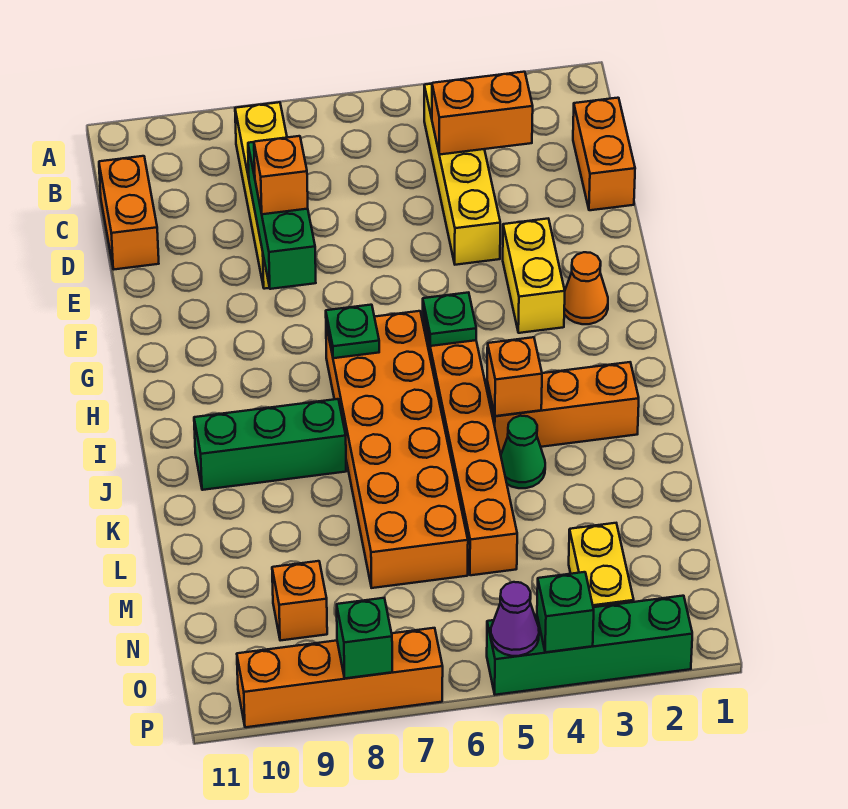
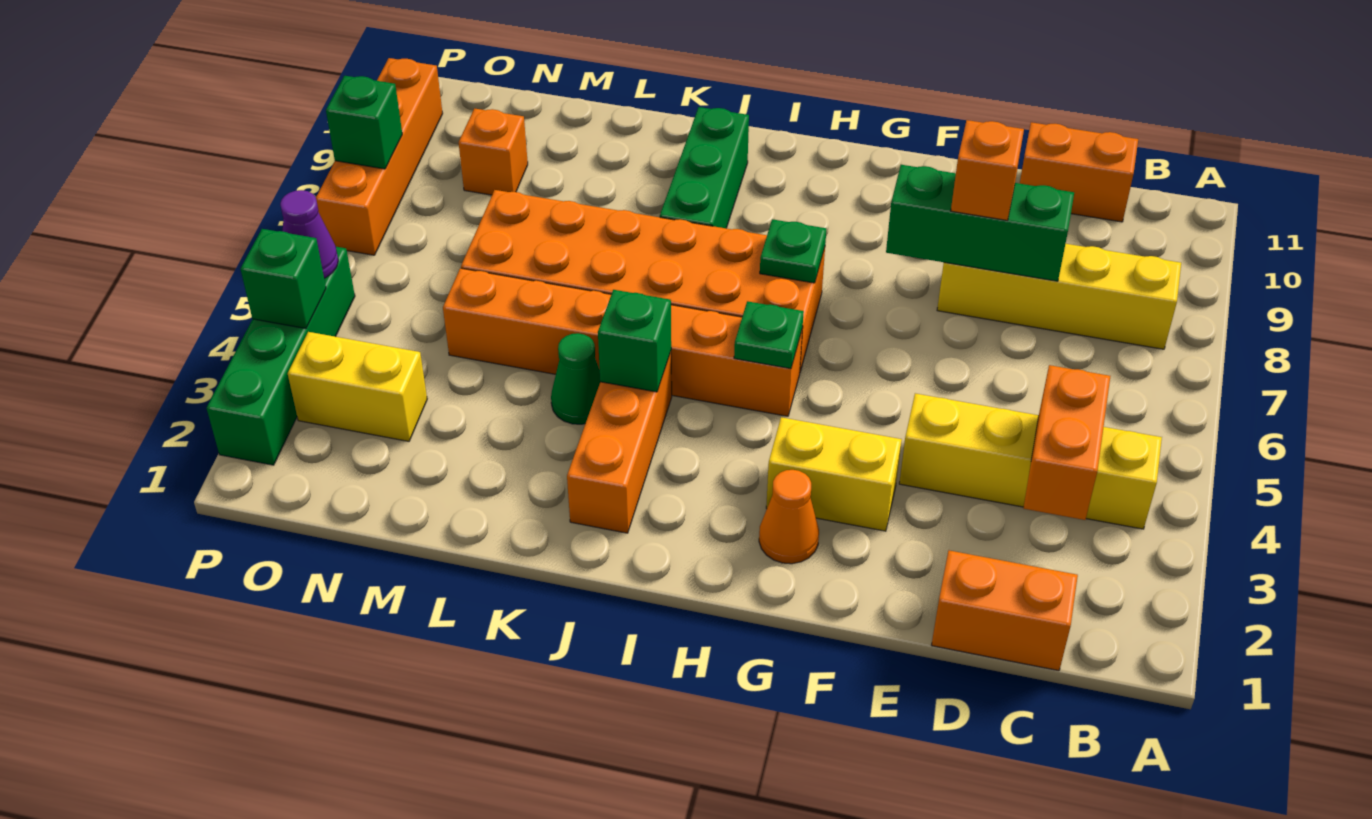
orange 1x1 brick [487,337,542,416] -> green 1x1 brick [598,290,671,392]

